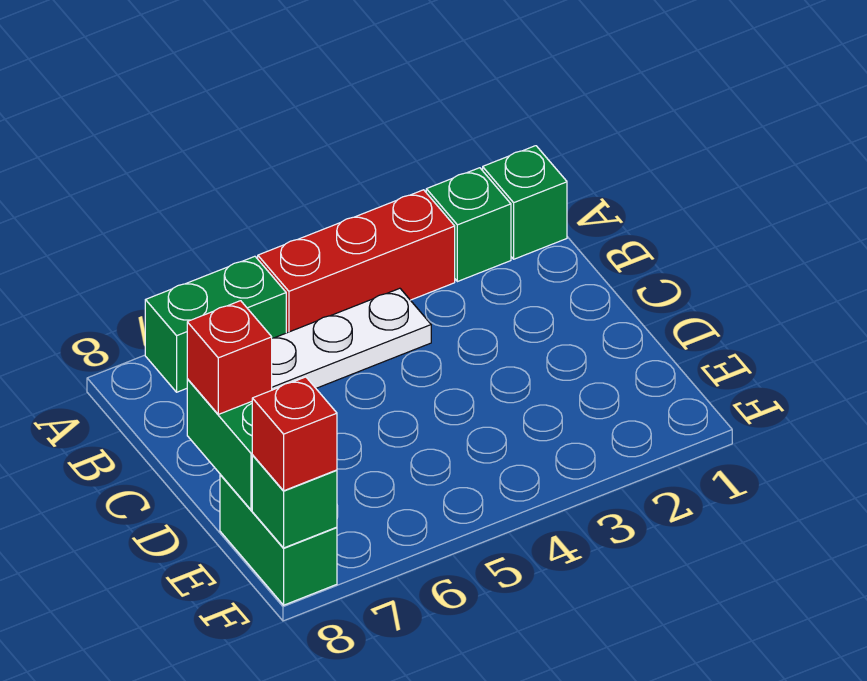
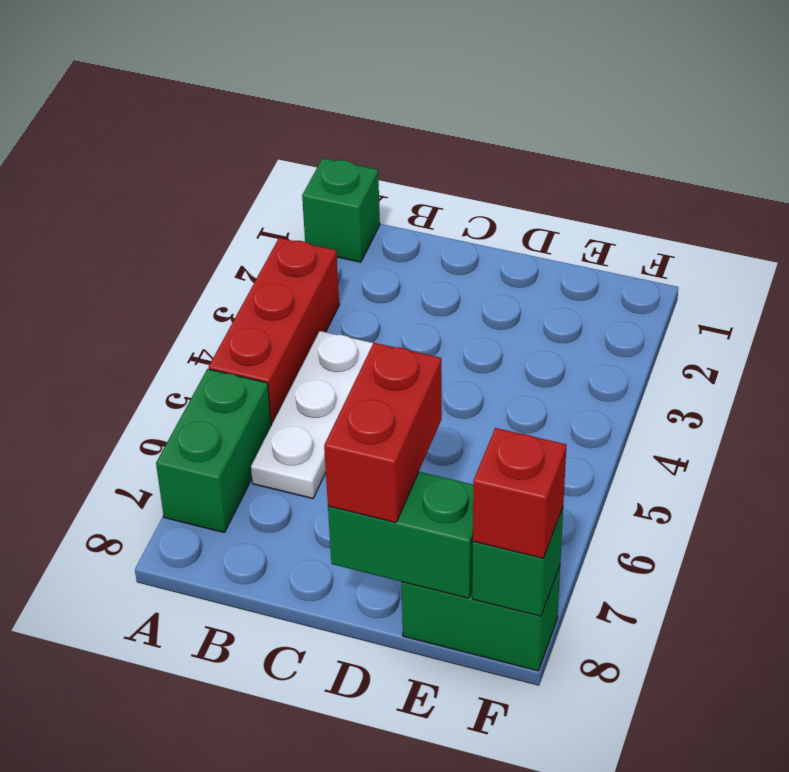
green 1x1 brick [426,168,511,282] -> none
red 1x1 brick [187,301,272,414] -> red 1x2 brick [324,343,442,523]

